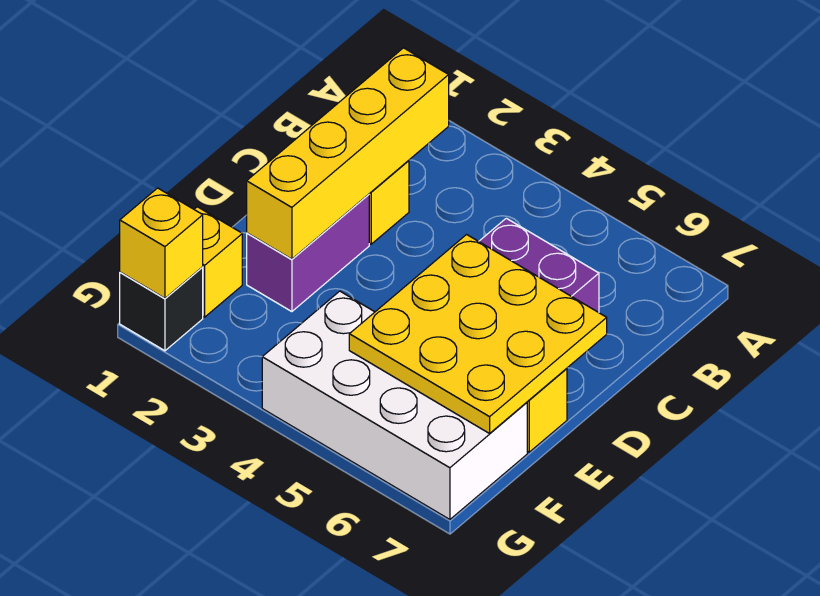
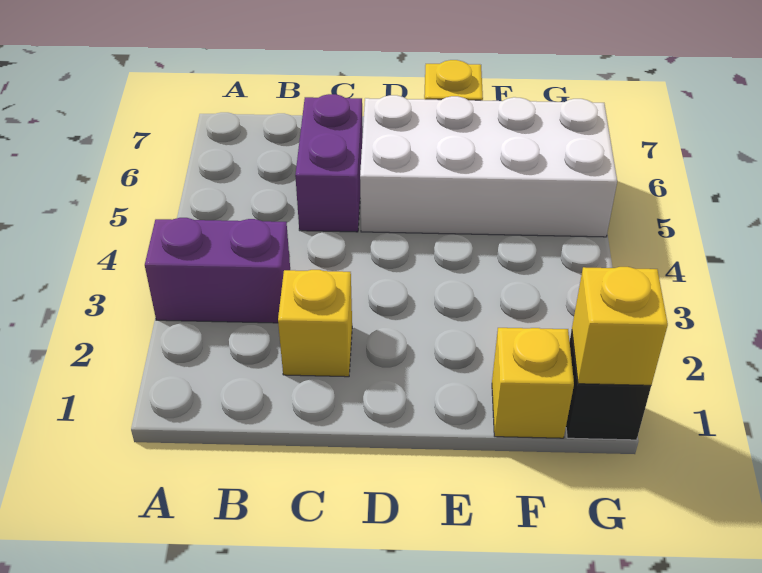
yellow 1x4 brick [247,48,449,259] -> none
purple 1x2 brick [247,194,369,312] -> purple 1x2 brick moved to [145,218,290,323]
yellow 3x3 plate [349,235,607,433] -> none
white 2x4 brick [262,291,527,519] -> white 2x4 brick turned to [360,95,617,237]

